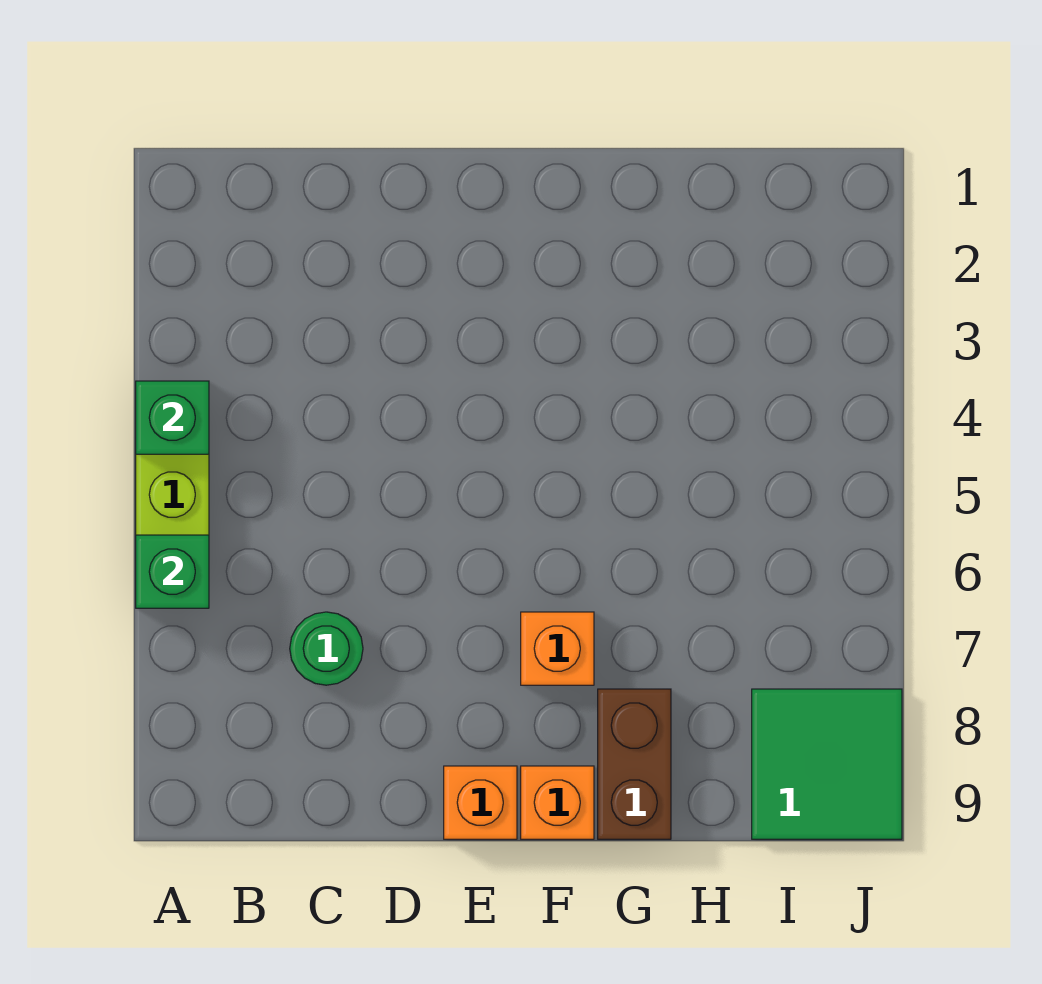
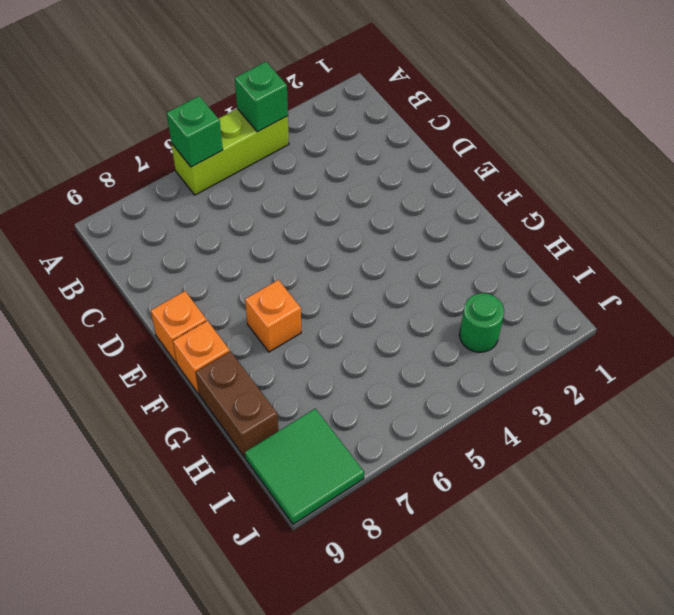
green 1x1 round brick [290,612,363,685] -> green 1x1 round brick moved to [460,293,504,352]
brown 1x2 brick [598,689,671,839] -> brown 1x2 brick turned to [196,351,278,457]

